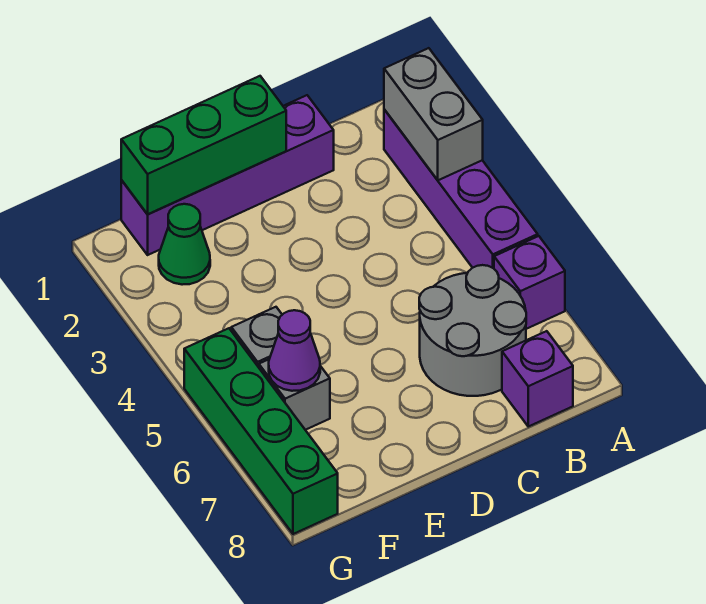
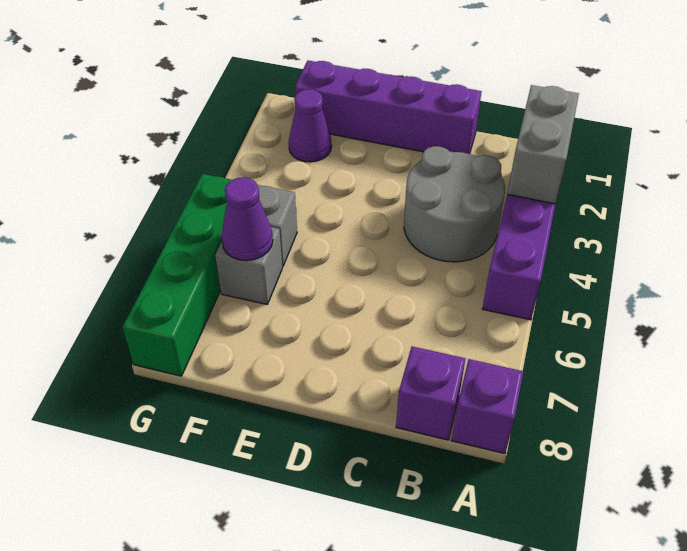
purple 1x1 brick [494,236,565,329] -> purple 1x1 brick moved to [451,359,523,454]
grey 2x2 round brick [419,265,526,396] -> grey 2x2 round brick moved to [404,146,505,262]
green 1x3 brick [121,76,286,214] -> none
green 1x1 cone [159,204,210,285] -> purple 1x1 cone [289,89,332,162]

